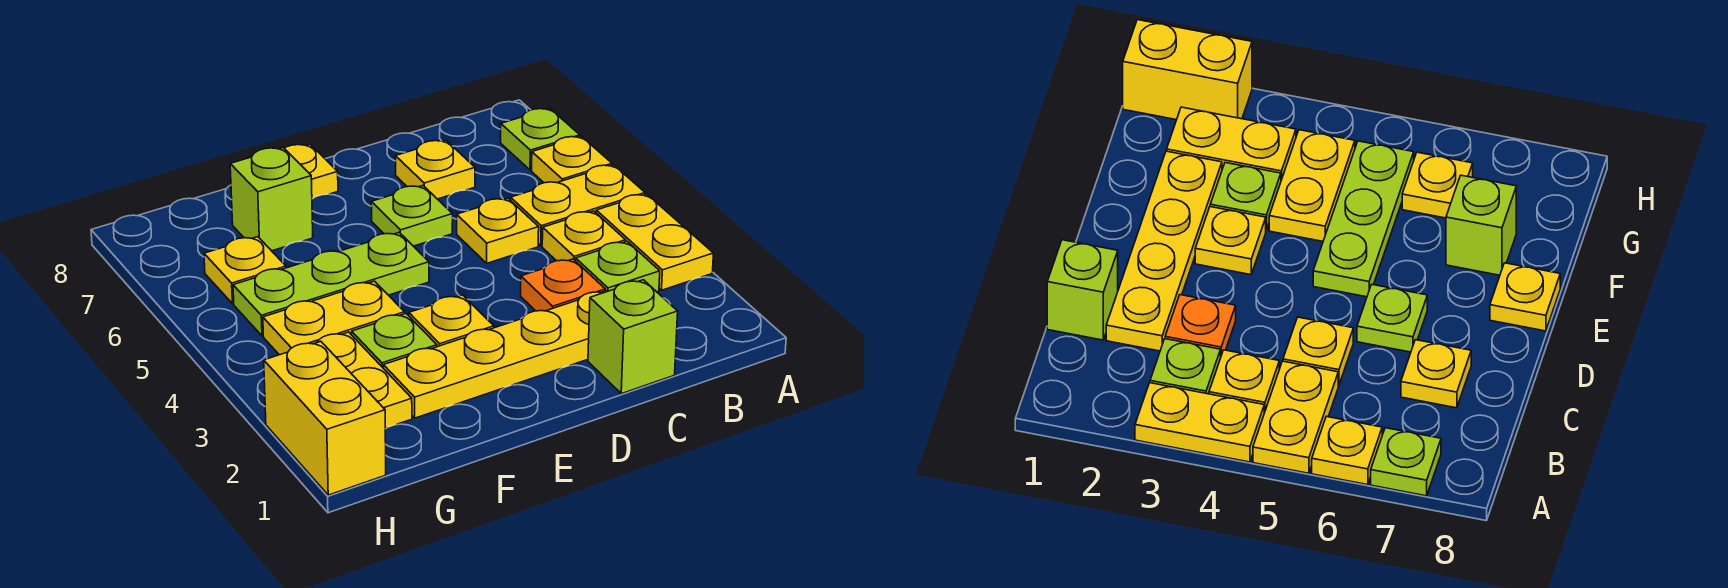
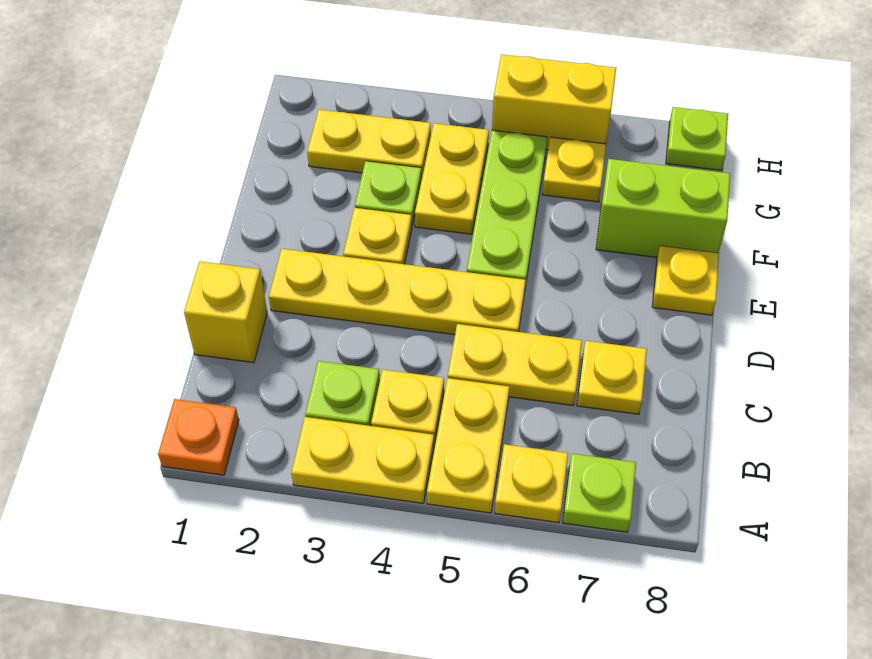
lime 1x1 brick [588,280,678,394] -> yellow 1x1 brick [184,261,267,363]
yellow 1x4 plate [383,291,608,418] -> yellow 1x4 plate turned to [269,249,526,335]
orange 1x1 plate [521,259,605,311] -> orange 1x1 plate moved to [158,399,239,475]
yellow 1x1 plate [457,198,539,263] -> yellow 1x2 plate [448,324,582,405]
lime 1x1 plate [371,186,453,246] -> lime 1x1 plate moved to [666,107,728,170]
lime 1x1 brick [230,148,313,251] -> lime 1x2 brick [596,159,730,257]
yellow 1x2 brick [264,341,386,495] -> yellow 1x2 brick moved to [492,54,616,150]

